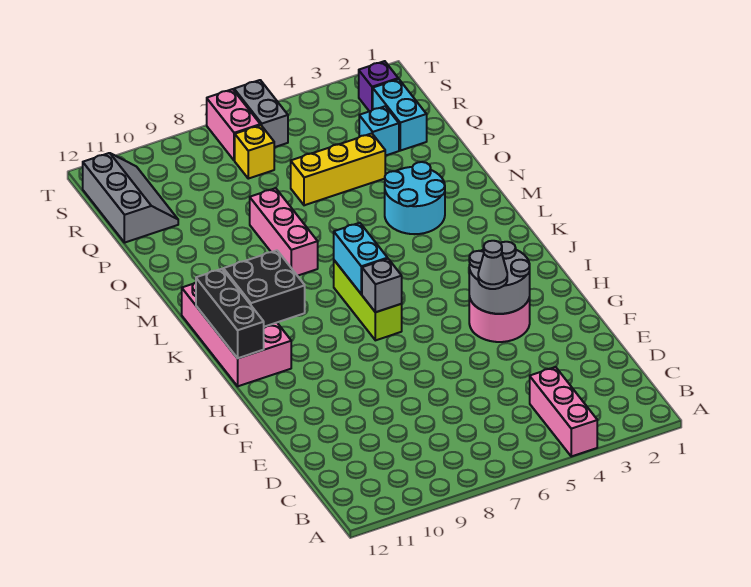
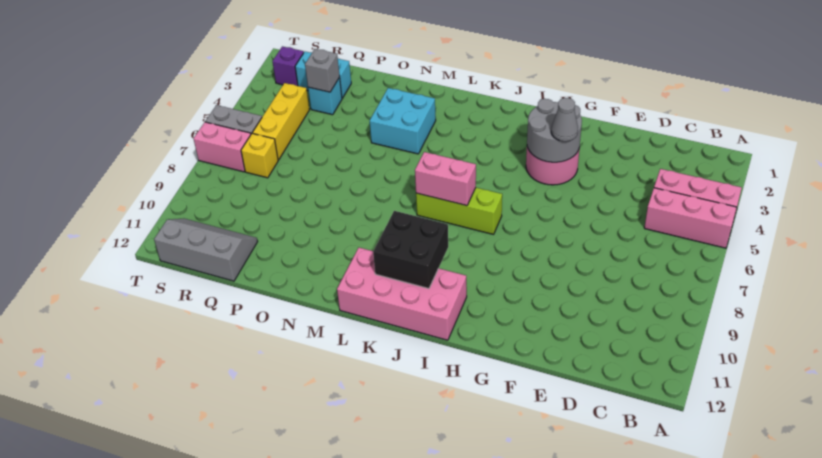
grey 1x1 brick [362,259,402,312] -> grey 1x1 brick moved to [305,49,340,92]
black 1x3 brick [196,269,264,358] -> none
cyan 1x2 brick [334,223,388,294] -> pink 1x2 brick [415,152,476,206]
cyan 2x2 round brick [385,162,445,234] -> cyan 2x2 brick [370,88,436,154]
pink 1x3 brick [250,188,318,276] -> pink 1x3 brick moved to [644,188,736,248]
yellow 1x3 brick [291,133,385,205] -> yellow 1x3 brick moved to [253,83,309,160]

